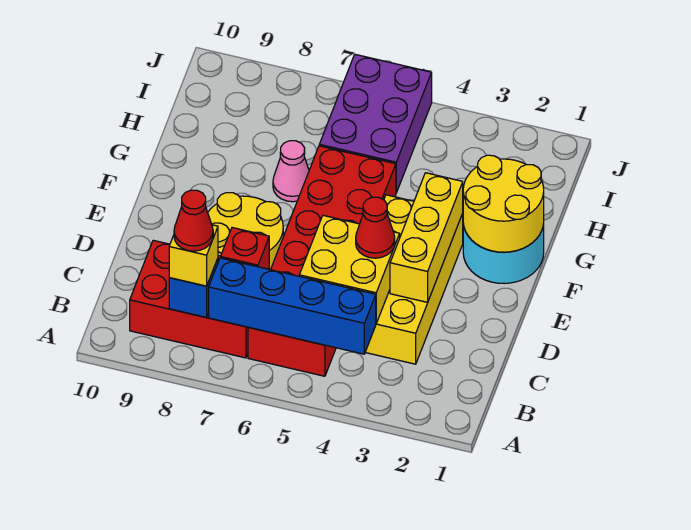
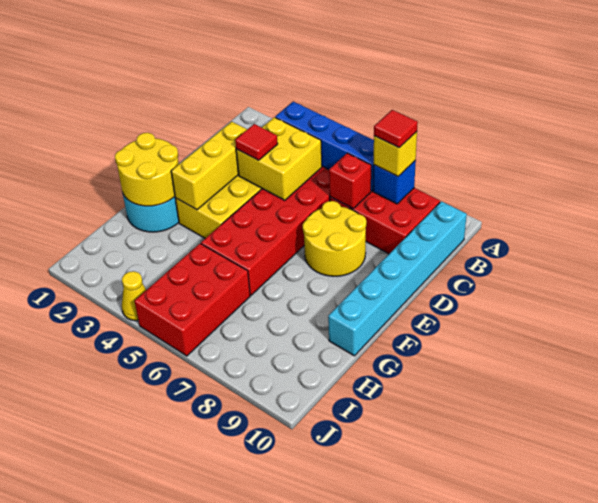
red 1x1 cone [174,190,213,251] -> red 1x1 tile [374,110,418,148]
none -> cyan 1x6 brick [328,201,467,356]
red 1x1 cone [356,197,395,258] -> red 1x1 tile [235,124,278,160]
pink 1x1 cone [273,141,309,202] -> none
purple 2x3 brick [319,54,432,193] -> red 2x3 brick [134,244,250,356]
none -> yellow 1x1 cone [122,271,146,321]

